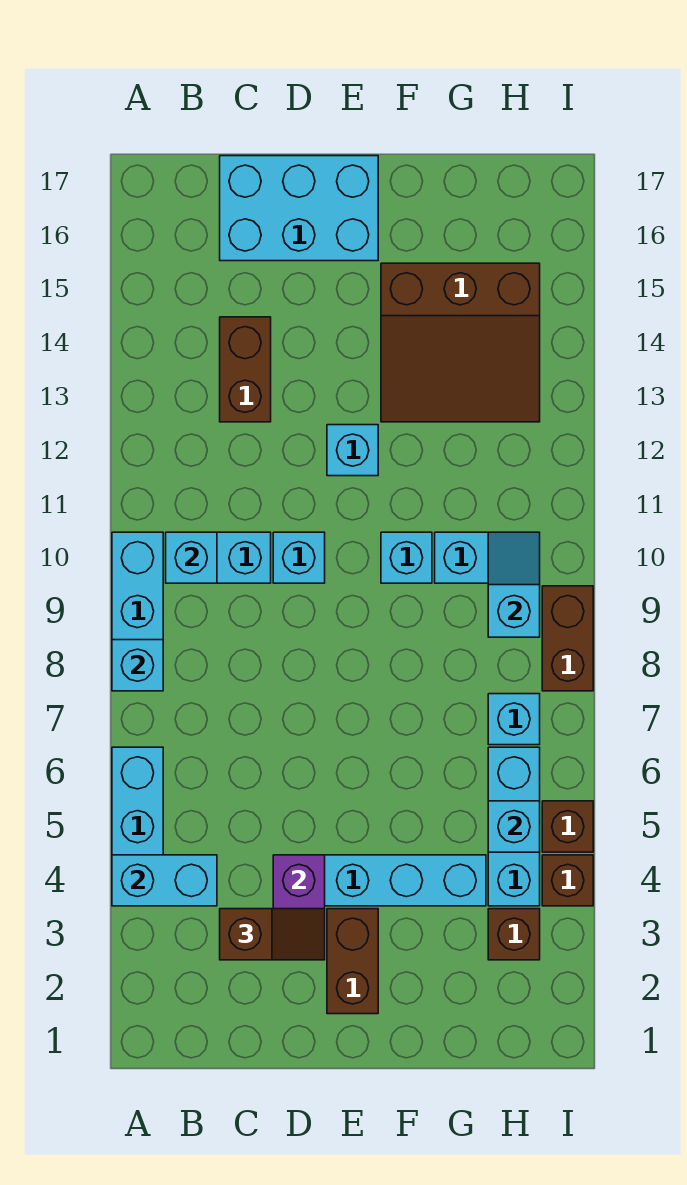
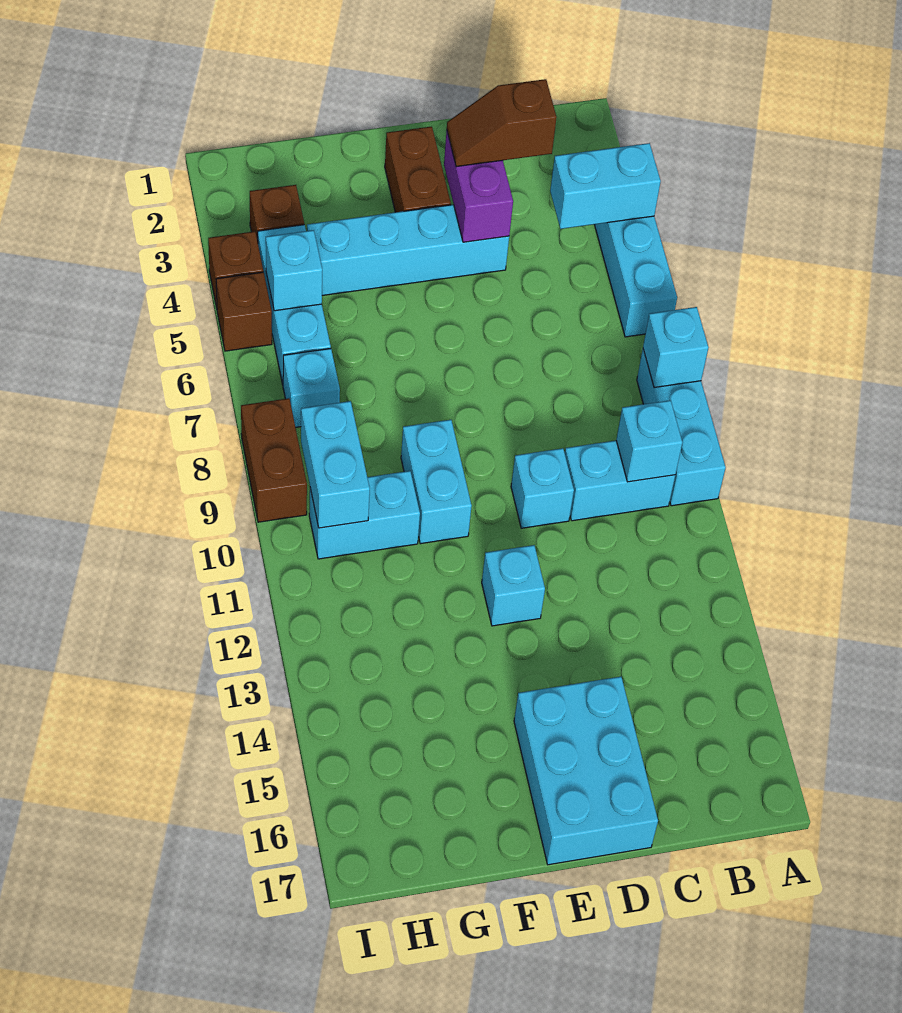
brown 1x2 brick [220,317,271,422] -> none
cyan 2x3 brick [220,156,378,261] -> cyan 2x3 brick turned to [514,677,658,865]
cyan 1x1 brick [381,532,432,583] -> cyan 1x2 brick [401,420,472,544]
brown 3x3 slope [381,263,540,422] -> none
cyan 1x2 slope [488,532,540,637] -> cyan 1x2 brick [301,401,370,528]

